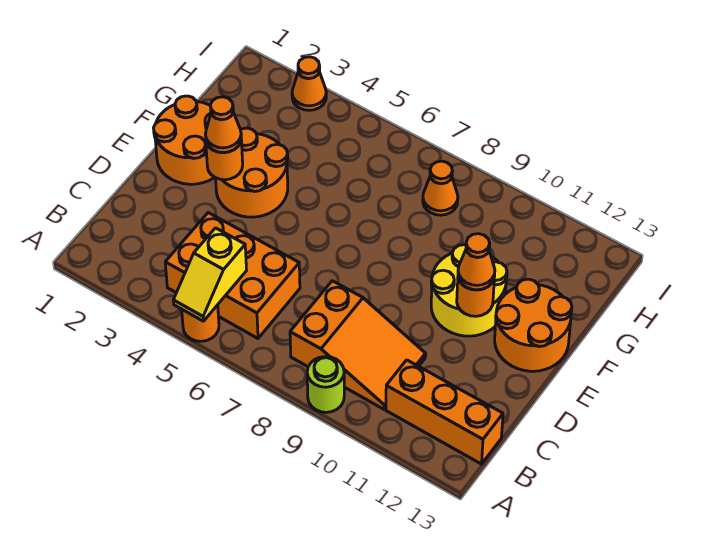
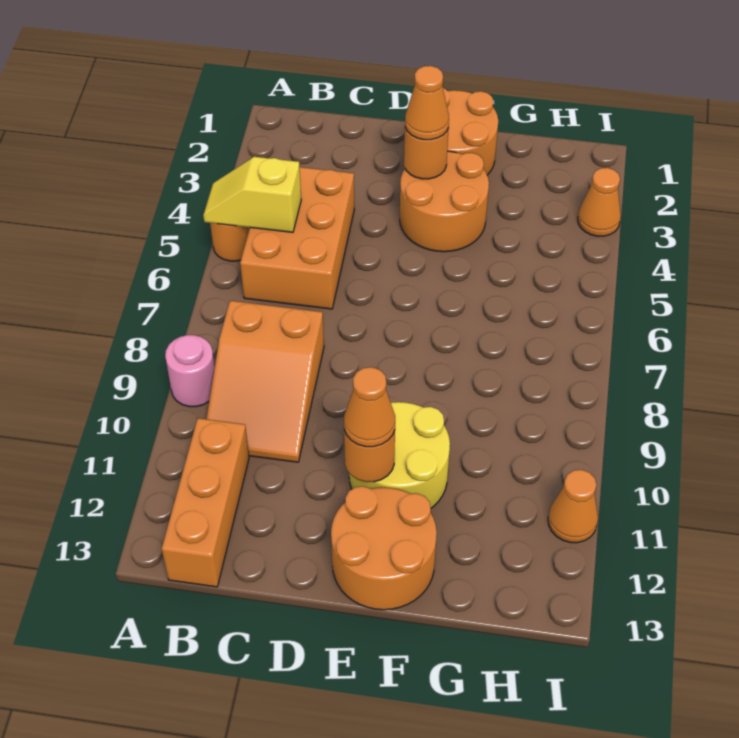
lime 1x1 round brick [307,357,344,412] -> pink 1x1 round brick [165,335,215,407]
orange 1x1 cone [423,161,458,215] -> orange 1x1 cone moved to [548,470,598,543]

